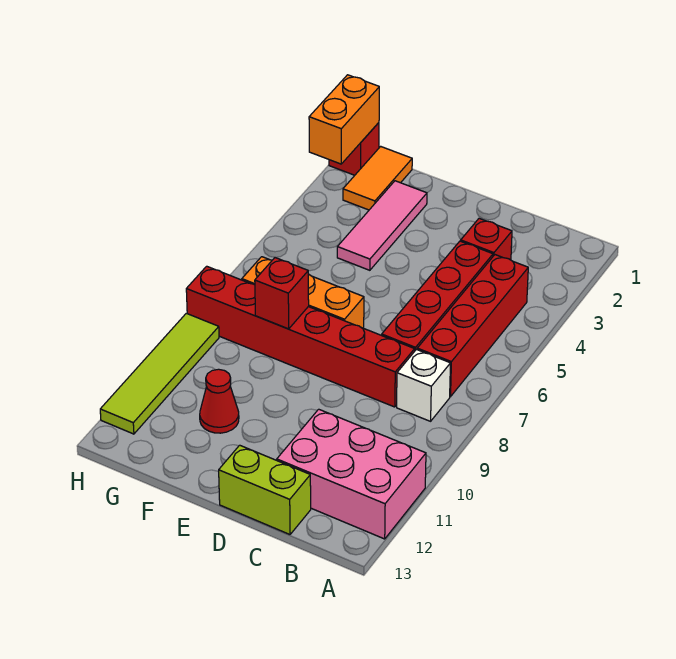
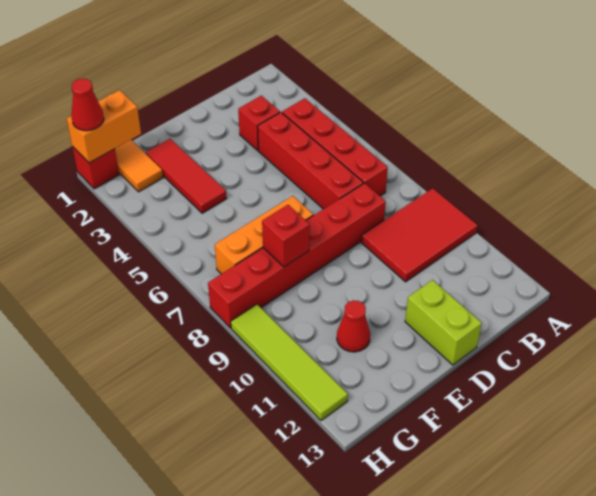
none -> red 2x3 tile [362,188,477,282]
pink 2x3 brick [277,409,426,539] -> none
white 1x1 brick [397,350,451,421] -> none
lime 1x2 brick [219,445,311,534] -> lime 1x2 brick turned to [405,280,482,365]
pink 1x3 tile [337,181,427,270] -> red 1x3 tile [146,139,227,213]
orange 1x2 brick [309,75,379,164] -> orange 1x2 brick turned to [67,90,141,163]
none -> red 1x1 cone [71,79,104,131]

